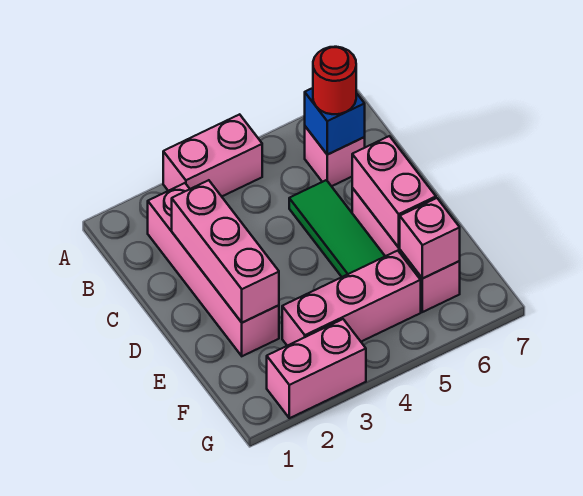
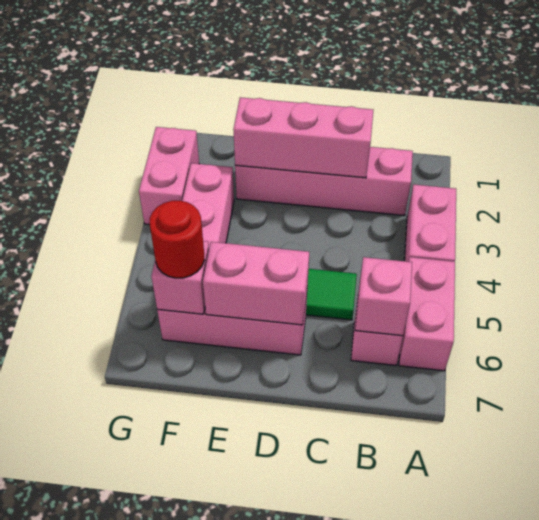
none -> pink 1x2 brick [399,257,455,371]
blue 1x1 brick [305,88,365,155] -> pink 1x1 brick [355,257,412,336]
red 1x1 round brick [313,47,356,114] -> red 1x1 round brick moved to [149,201,204,278]

